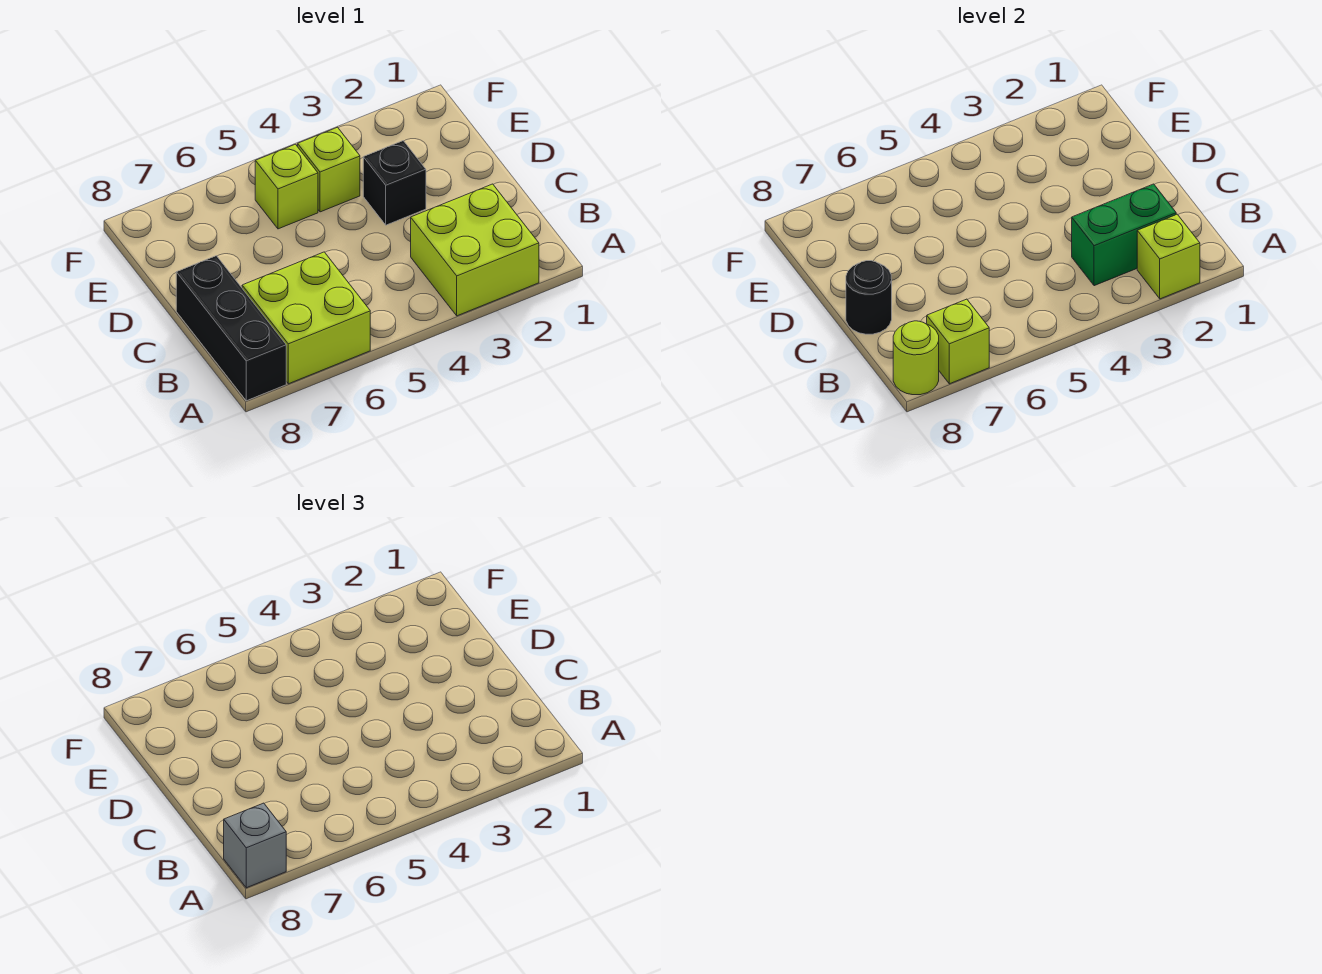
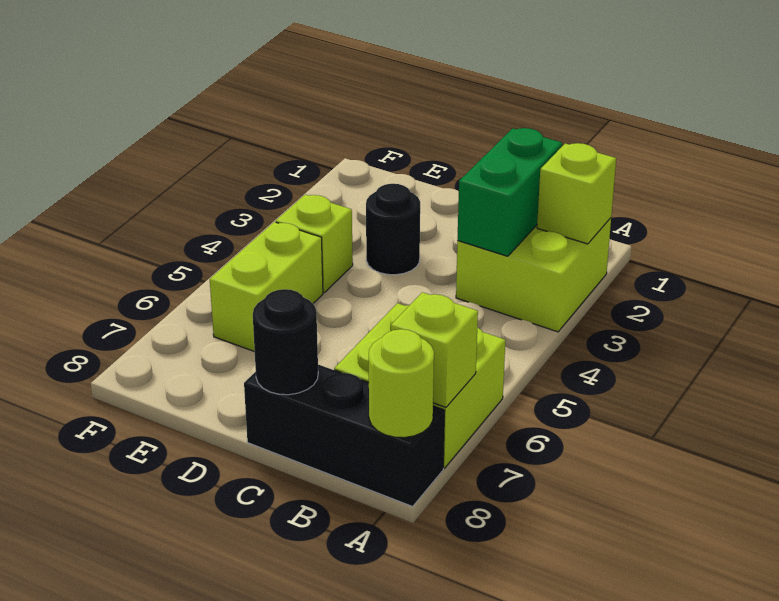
grey 1x1 brick [224,803,286,888] -> none
black 1x1 brick [363,141,426,225] -> black 1x1 round brick [366,184,420,275]
lime 1x1 brick [255,144,318,229] -> lime 1x2 brick [210,222,323,352]

